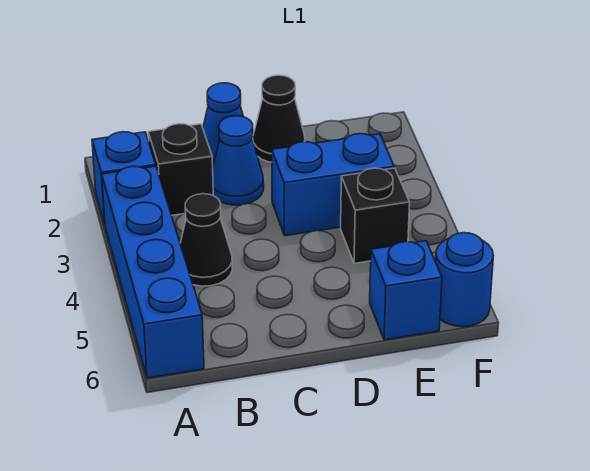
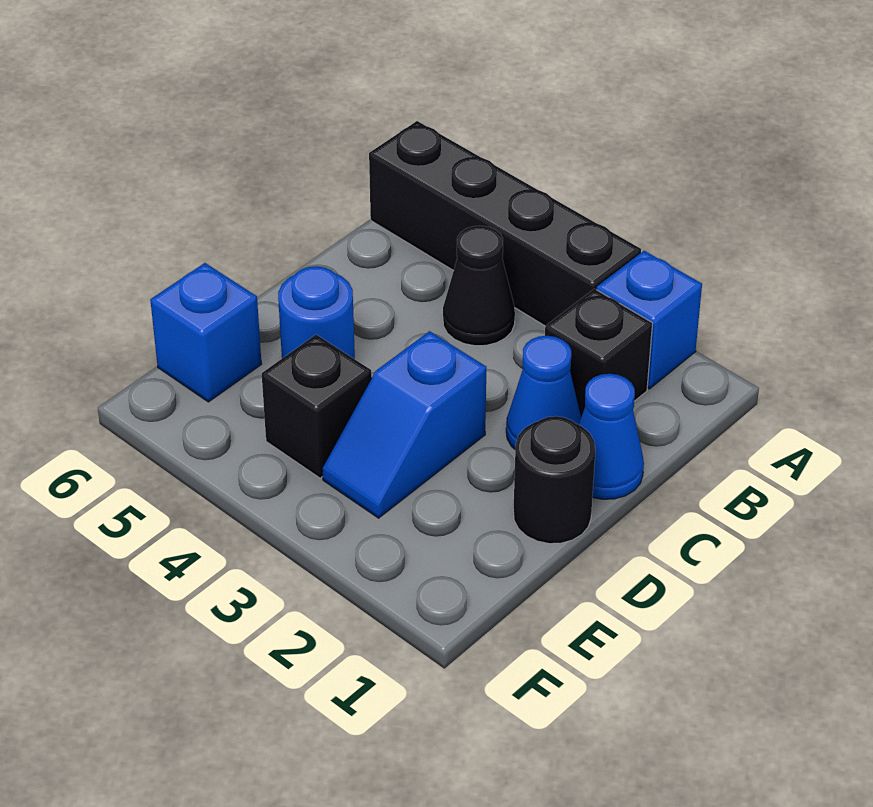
blue 1x4 brick [102,166,204,378] -> black 1x4 brick [369,121,641,326]
black 1x1 cone [253,75,305,162] -> black 1x1 round brick [513,416,595,544]
blue 1x2 brick [272,134,394,236] -> blue 1x2 slope [322,331,486,518]
blue 1x1 round brick [435,233,493,327] -> blue 1x1 round brick moved to [278,266,355,359]

